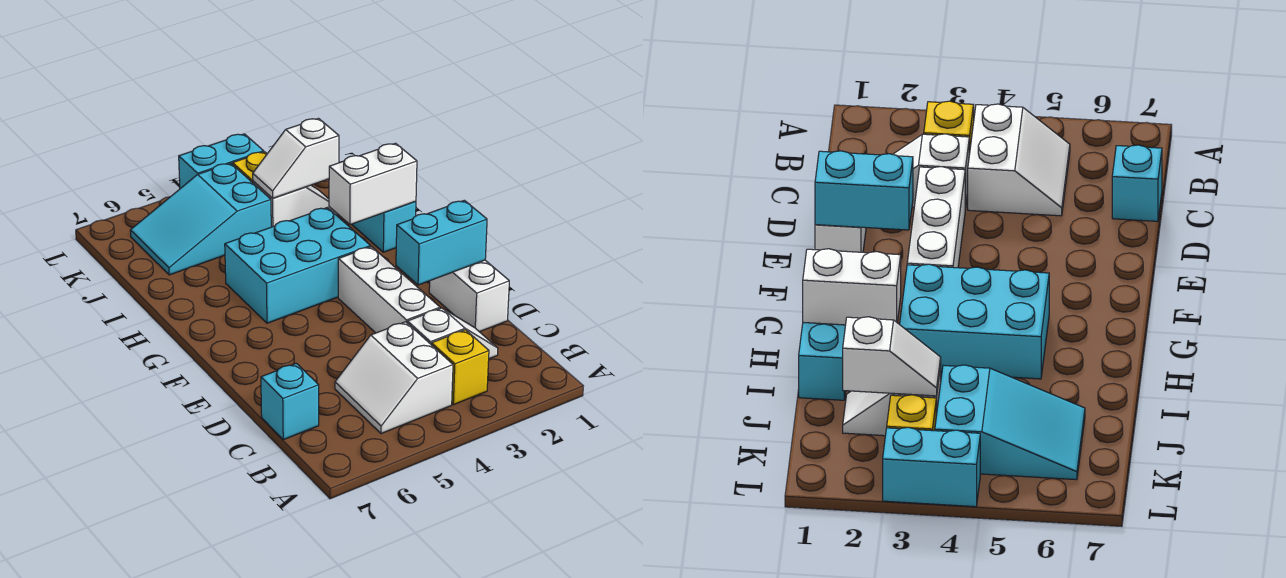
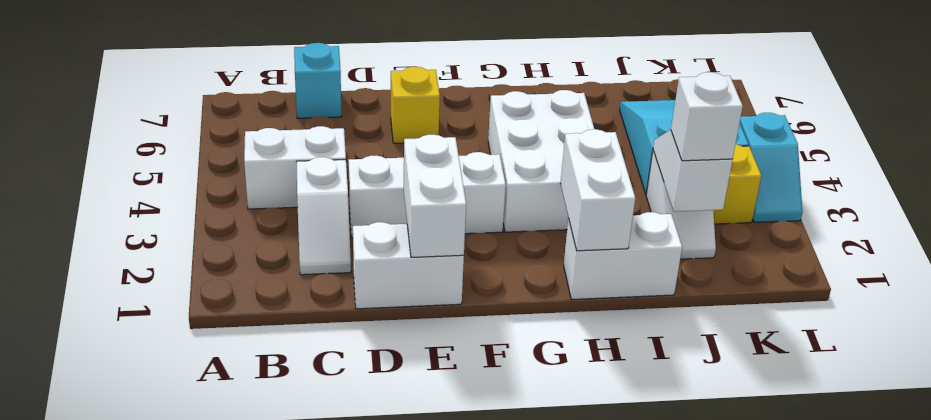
yellow 1x1 brick [431,330,489,405] -> yellow 1x1 brick moved to [391,67,440,143]
cyan 1x2 brick [396,200,487,285] -> white 1x2 brick [404,135,466,257]
cyan 2x3 brick [225,208,370,323] -> white 2x3 brick [488,90,594,232]
cyan 1x2 brick [352,201,416,252] -> white 1x2 brick [564,212,682,299]
none -> white 1x1 brick [671,72,743,161]
cyan 1x2 brick [179,134,264,188] -> cyan 1x2 slope [740,113,803,222]

